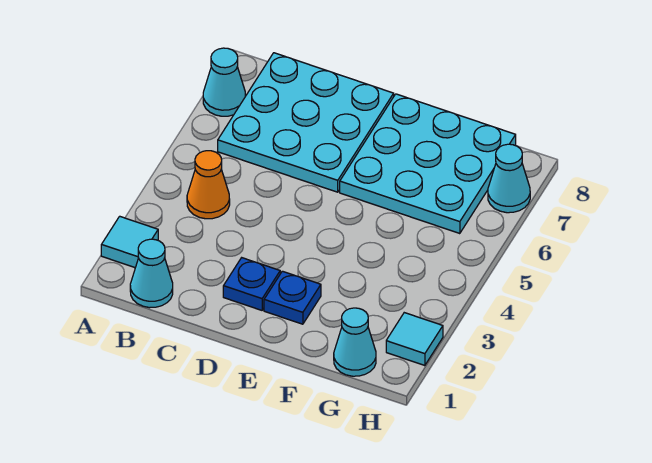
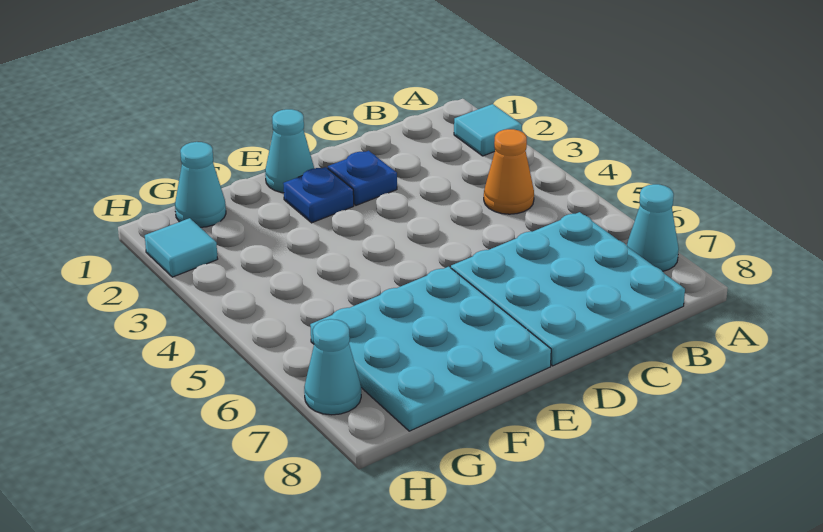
cyan 1x1 cone [130,239,173,308] -> cyan 1x1 cone moved to [265,109,314,193]

